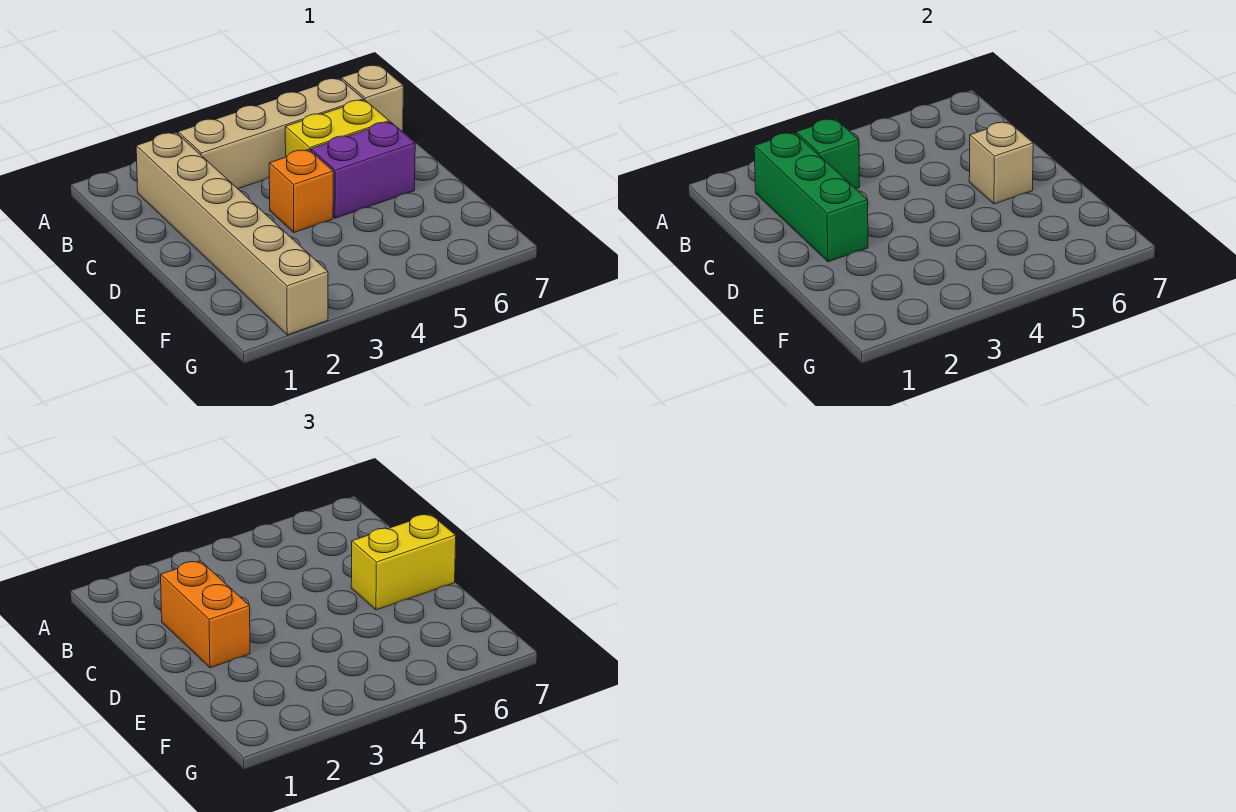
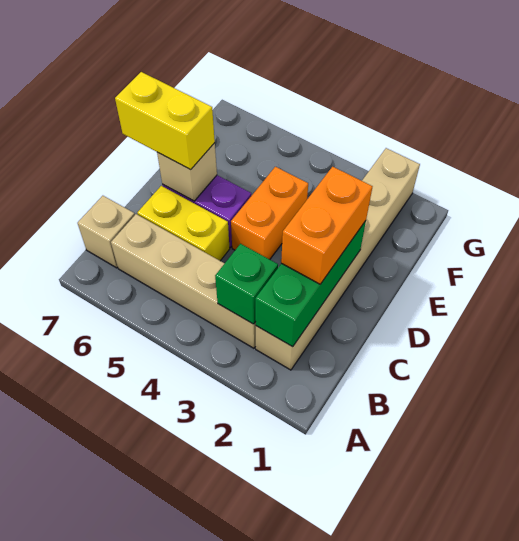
orange 1x1 brick [269,149,333,233] -> orange 1x2 brick [231,167,308,259]

